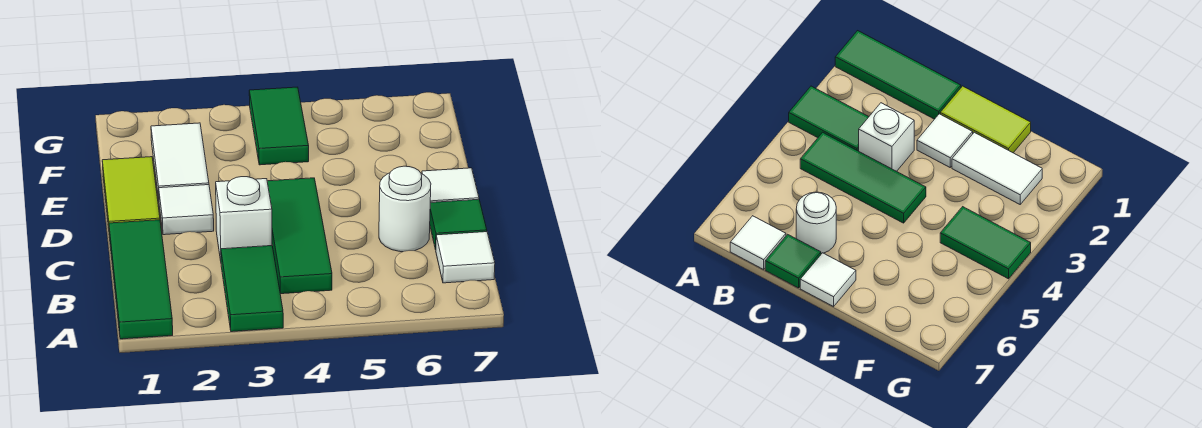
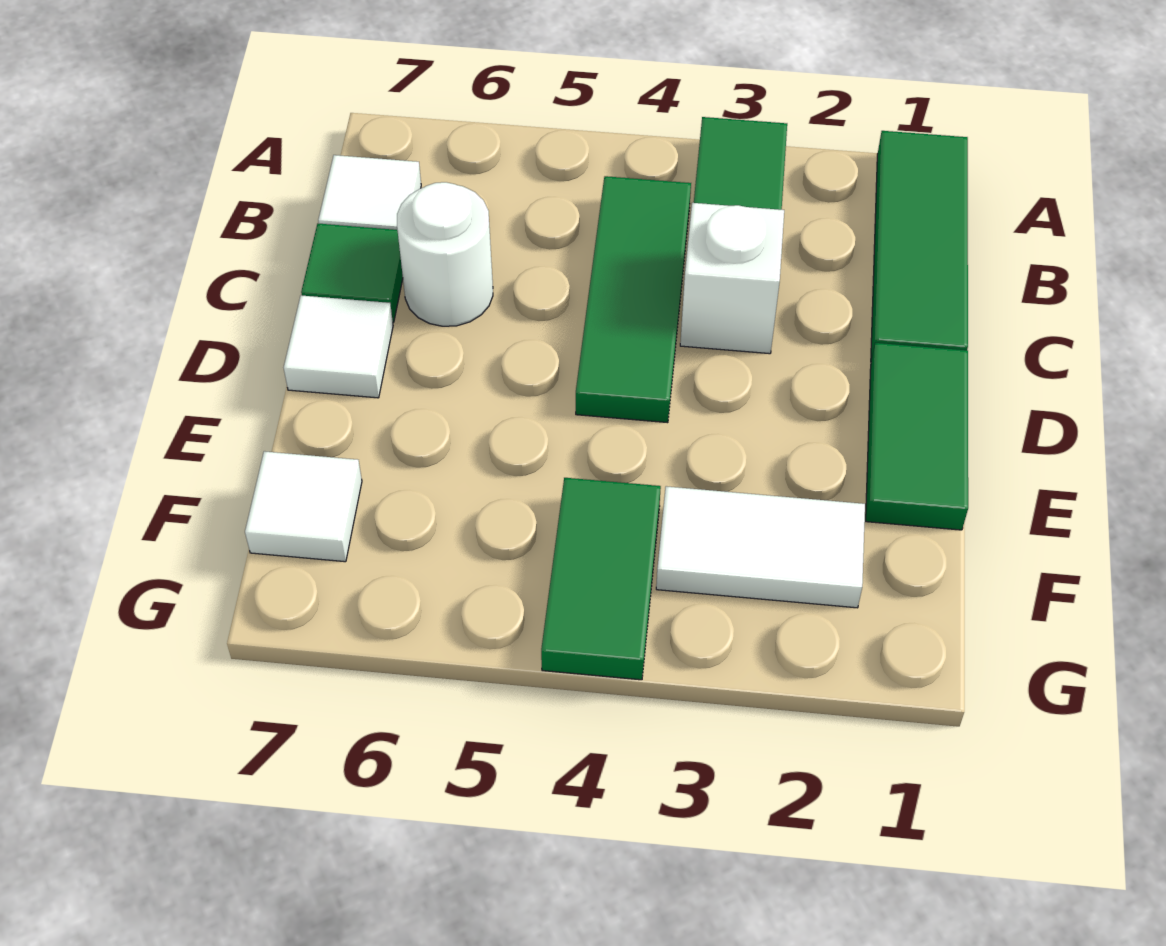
lime 1x2 tile [102,157,160,238] -> green 1x2 tile [866,343,968,530]
white 1x1 tile [159,185,214,235] -> white 1x1 tile moved to [245,451,362,562]
white 1x2 tile [151,123,209,199] -> white 1x2 tile turned to [656,486,865,608]

